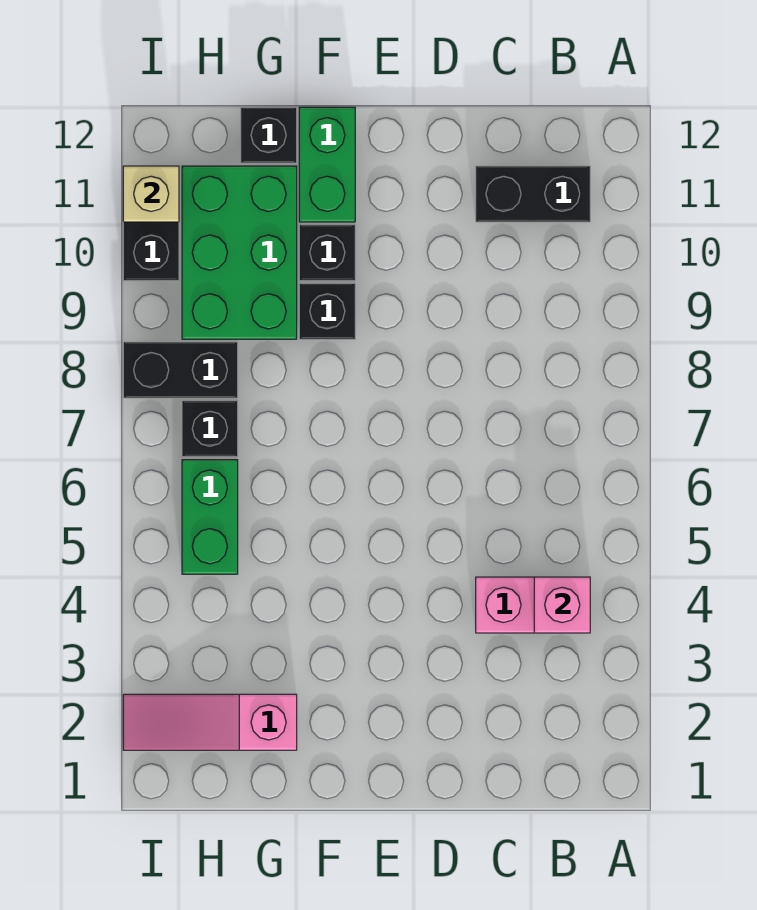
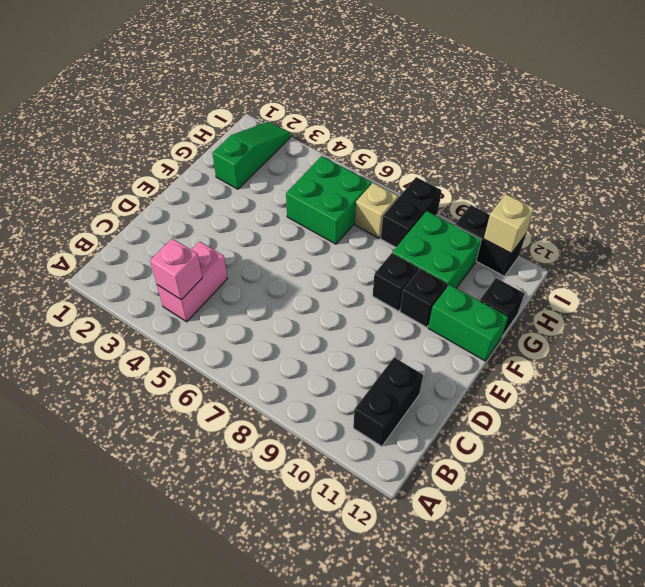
pink 1x3 slope [123,694,297,750] -> green 1x3 slope [212,122,290,189]
green 2x3 brick [182,166,297,339] -> green 2x2 brick [393,211,481,288]
green 1x2 brick [182,460,238,574] -> green 2x2 brick [286,156,372,244]
black 1x1 brick [182,401,238,457] -> tan 1x1 brick [355,183,398,238]

